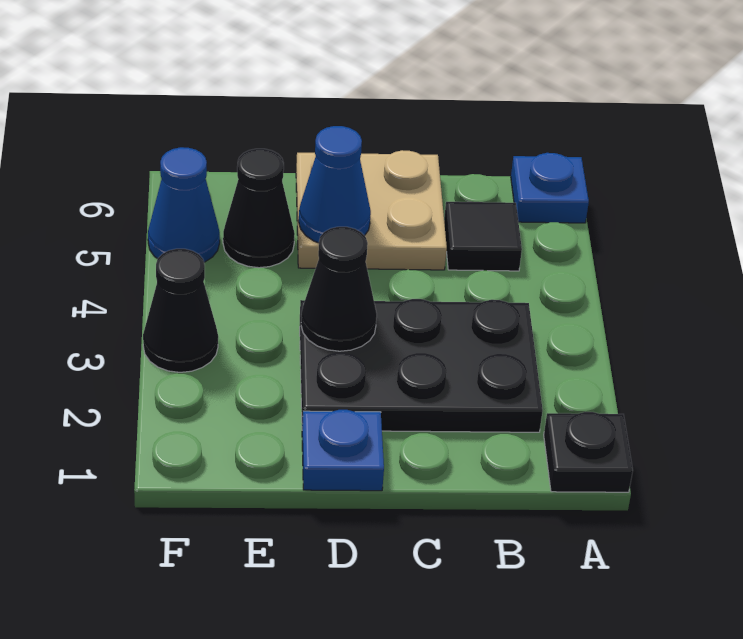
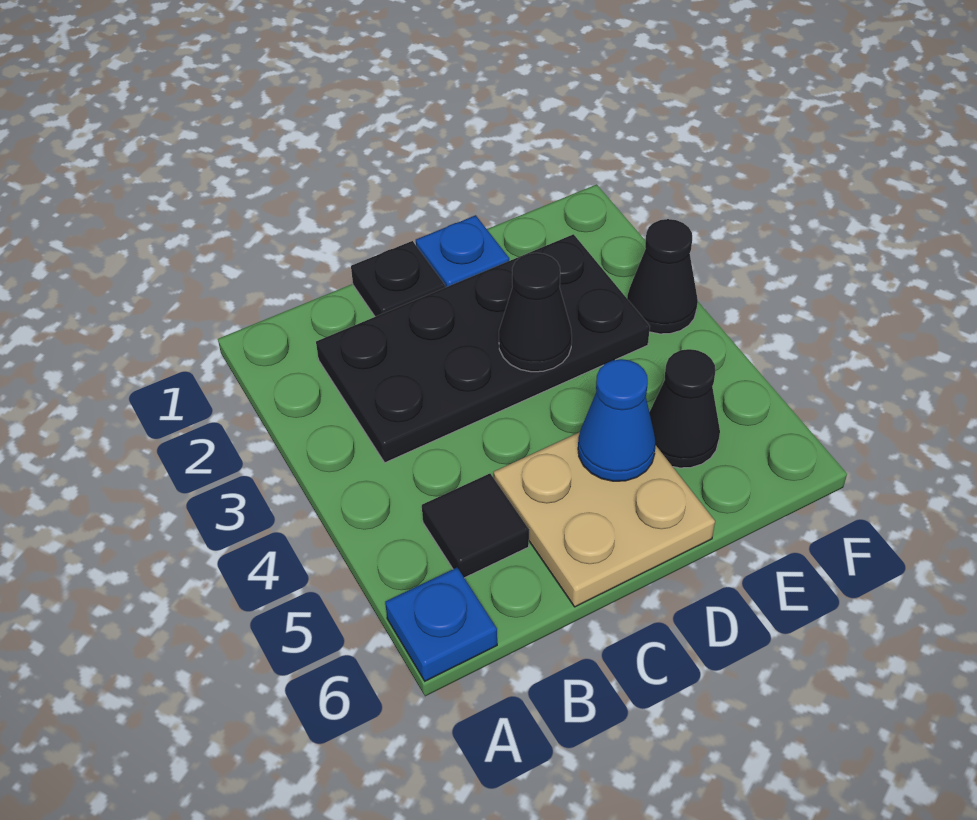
black 1x1 plate [544,412,633,492] -> black 1x1 plate moved to [351,241,445,317]
black 2x3 plate [300,299,543,432] -> black 2x4 plate [316,234,650,463]
blue 1x1 cone [148,147,220,262] -> none

